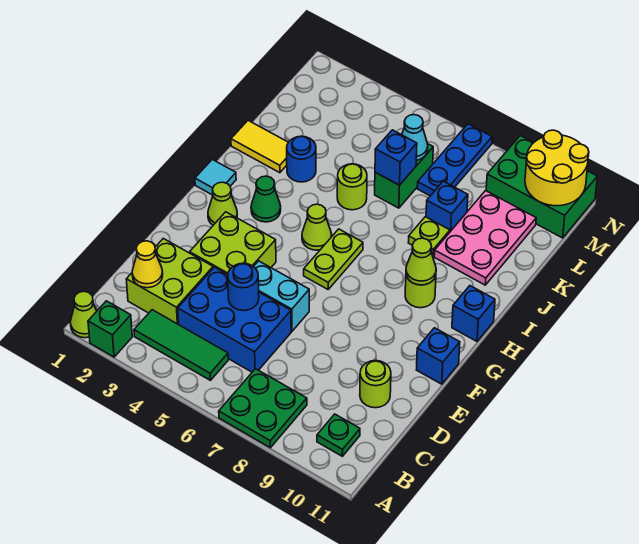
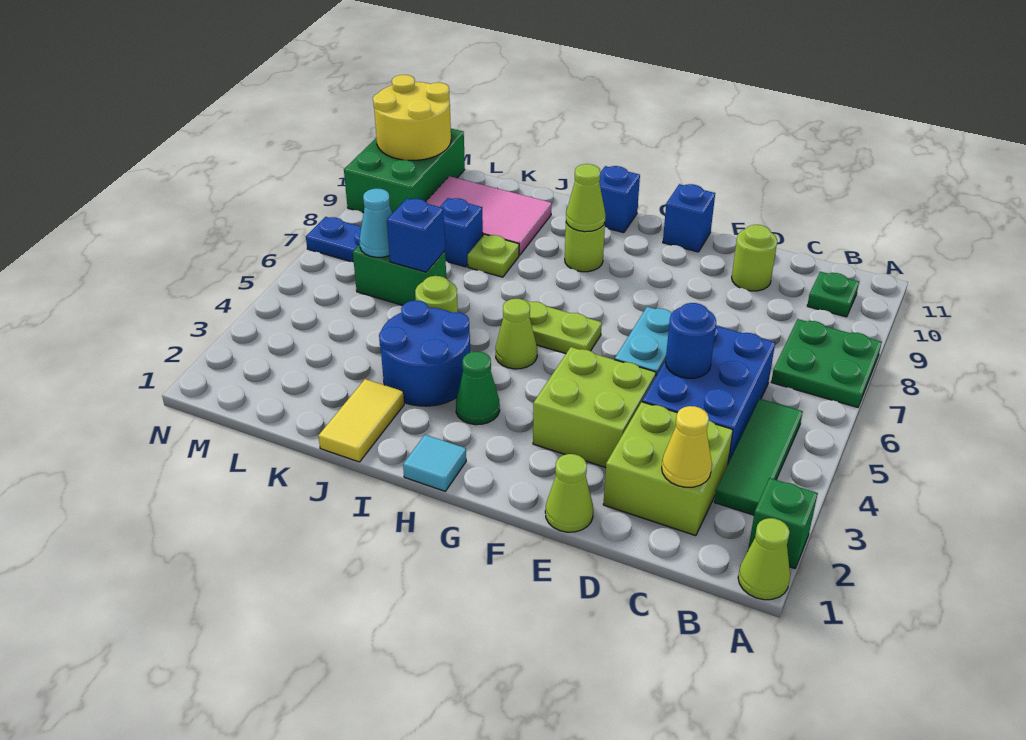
lime 1x1 cone [208,182,237,225] -> lime 1x1 cone moved to [545,454,593,532]
blue 1x1 round brick [287,136,316,182] -> blue 2x2 round brick [379,300,470,406]
pink 2x3 plate [434,191,536,285] -> pink 2x3 tile [426,176,552,255]

